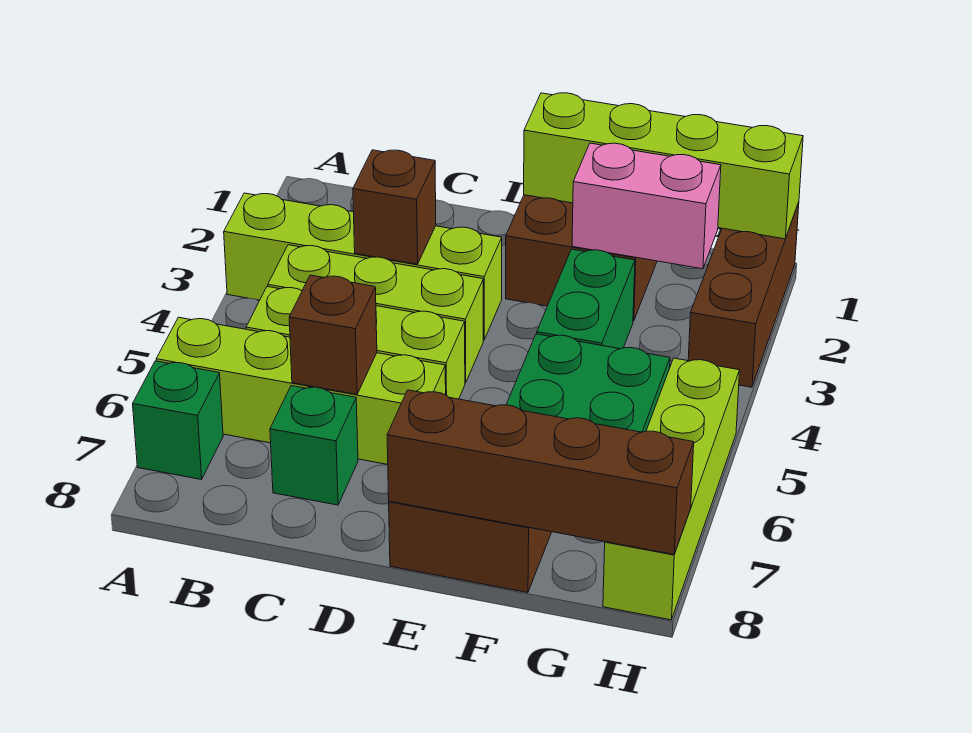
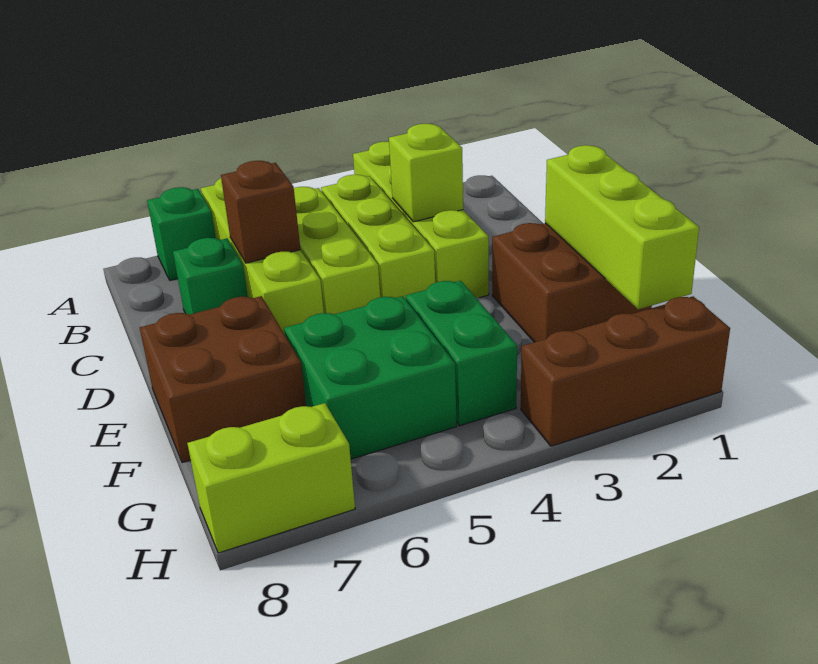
brown 1x1 brick [353,150,436,264] -> lime 1x1 brick [389,124,463,222]
lime 1x4 brick [524,93,803,239] -> lime 1x3 brick [545,145,699,309]
brown 1x4 brick [387,390,694,554] -> none
pink 1x2 brick [572,143,721,269] -> none
green 1x2 brick [537,249,635,349] -> green 1x2 brick turned to [406,281,517,426]
lime 1x4 brick [603,358,740,620] -> lime 1x2 brick [187,403,355,553]

